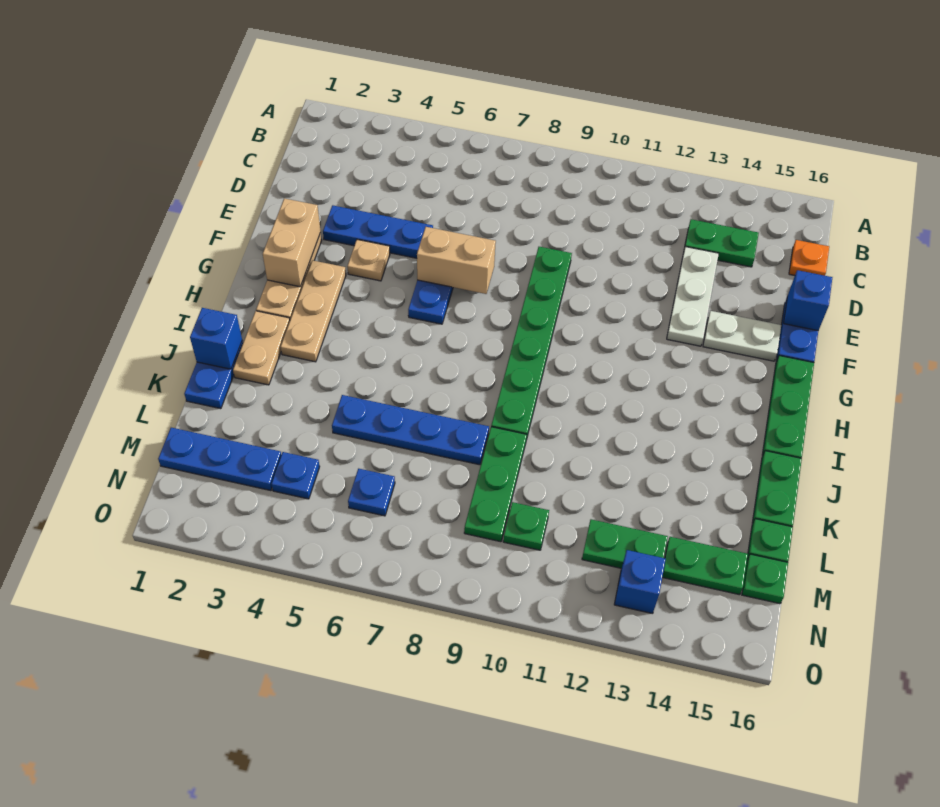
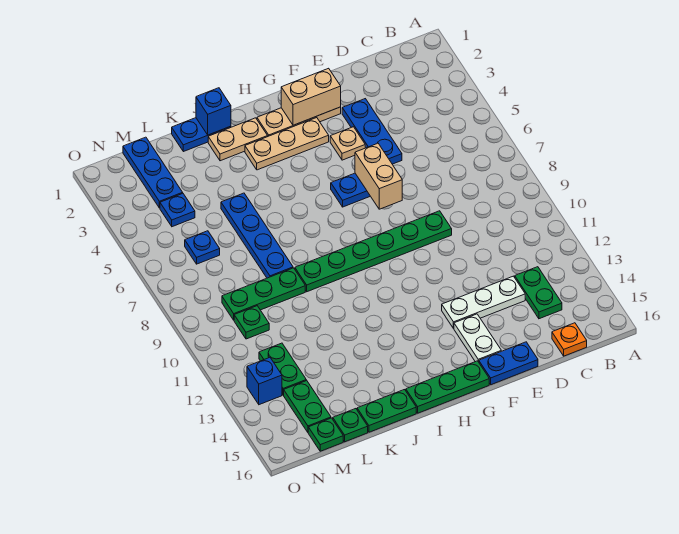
blue 1x1 brick [784,270,832,331] -> none

